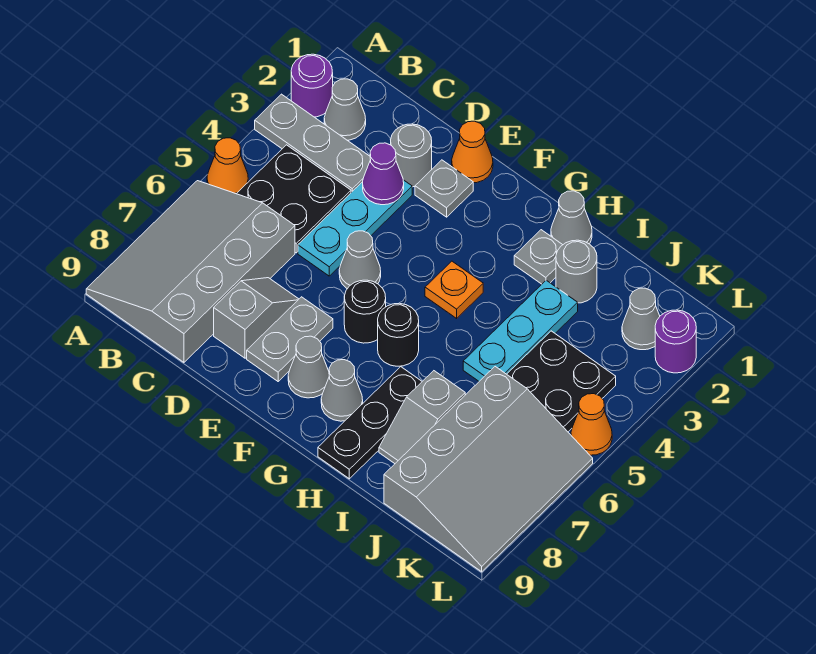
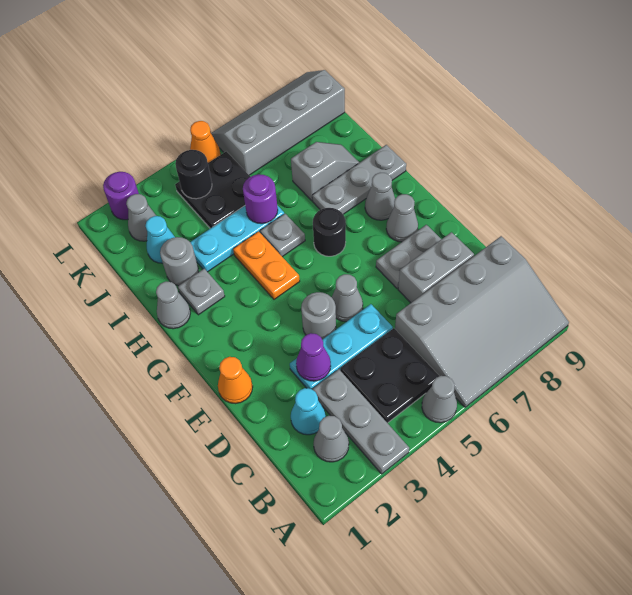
purple 1x1 round brick [291,54,333,117] -> purple 1x1 round brick moved to [243,174,278,224]
orange 1x1 cone [207,138,248,194] -> grey 1x1 cone [422,376,457,423]
none -> cyan 1x1 cone [291,388,326,435]
grey 1x1 round brick [391,124,432,187] -> grey 1x1 round brick moved to [301,292,336,339]
grey 1x2 slope [214,278,299,358] -> grey 1x2 brick [398,232,474,303]
grey 1x1 plate [415,160,473,217] -> grey 1x1 plate moved to [260,214,305,257]
black 1x1 round brick [344,280,386,343] -> black 1x1 round brick moved to [175,150,212,199]
orange 1x1 plate [425,261,483,318] -> orange 1x2 plate [233,231,300,299]
black 1x3 plate [318,367,422,479] -> grey 1x3 plate [312,145,406,214]
none -> cyan 1x1 cone [145,216,175,263]
grey 3x4 slope [384,367,593,572] -> grey 2x4 slope [211,70,345,175]

